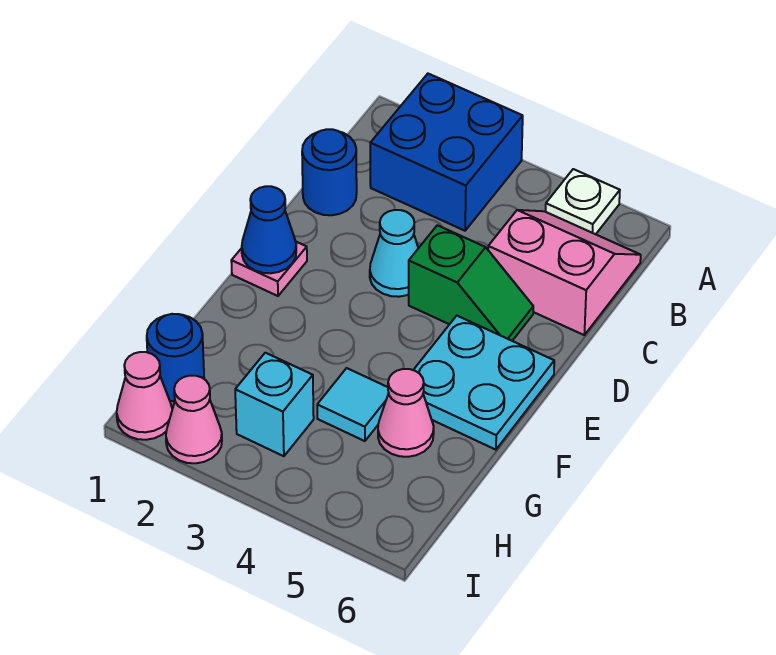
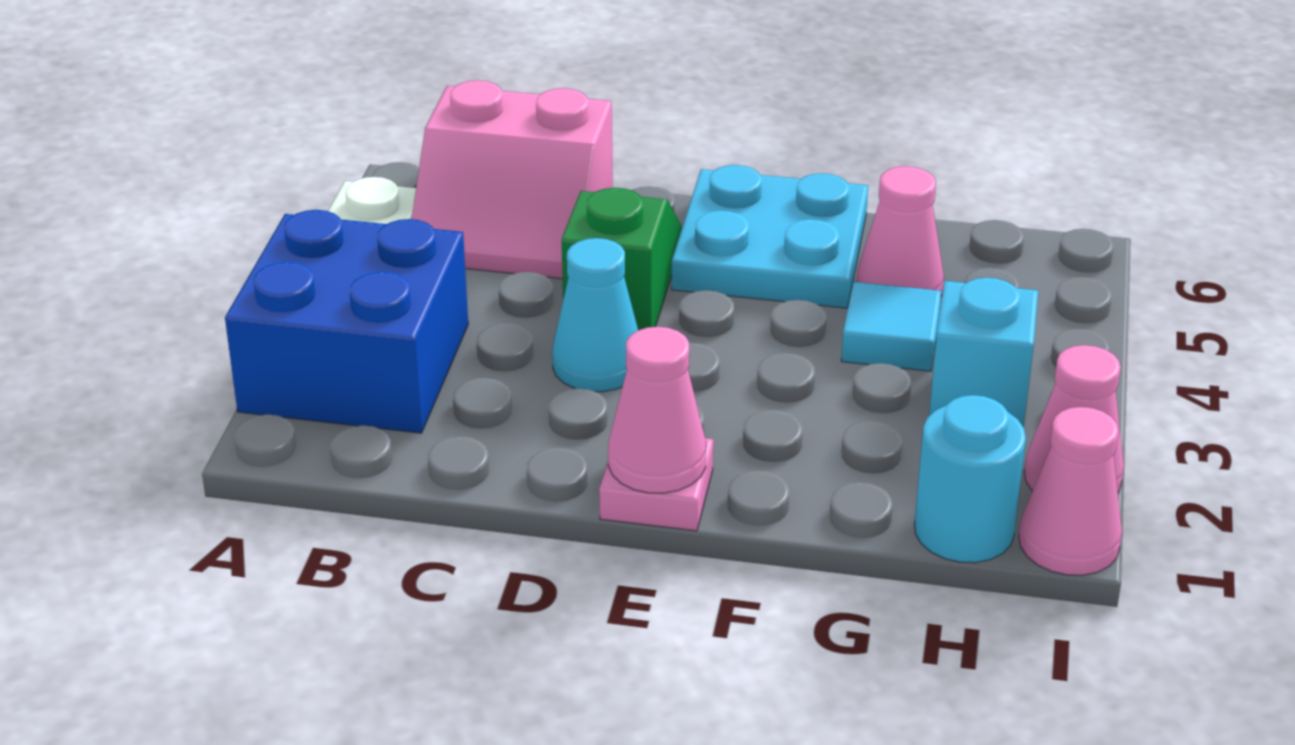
pink 2x2 slope [488,210,641,335] -> pink 2x2 slope turned to [412,80,613,279]
blue 1x1 round brick [302,129,357,215] -> none
blue 1x1 cone [242,186,296,273] -> pink 1x1 cone [608,327,706,493]
blue 1x1 round brick [147,314,204,401] -> cyan 1x1 round brick [915,395,1026,563]

